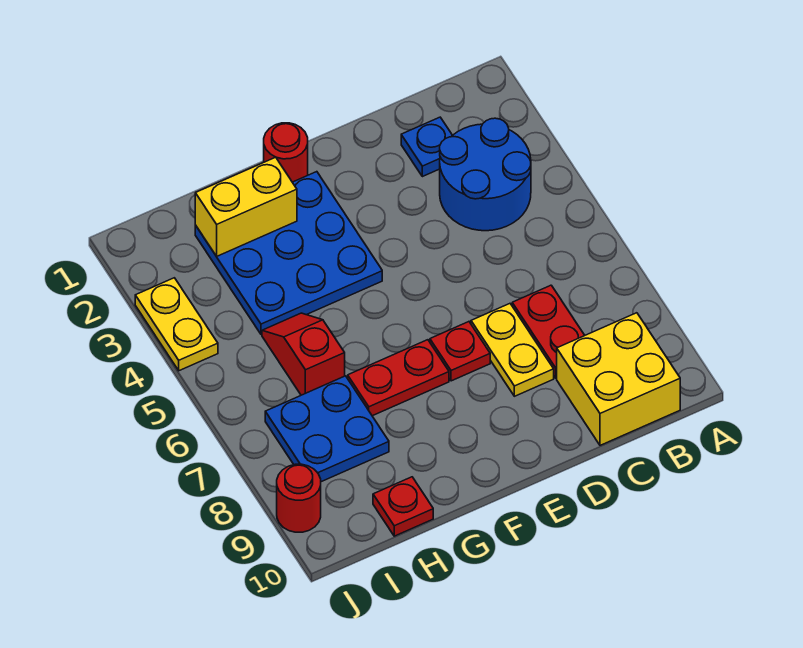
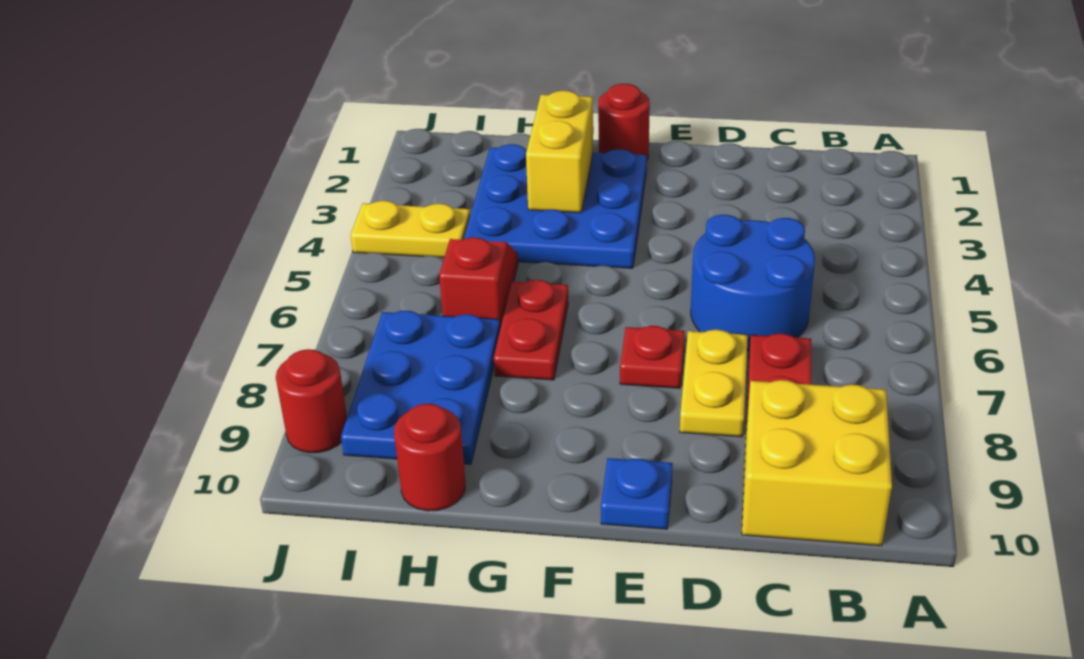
blue 2x2 round brick [440,118,531,231] -> blue 2x2 round brick moved to [691,215,815,351]
blue 1x1 plate [401,117,452,177] -> blue 1x1 plate moved to [601,458,673,529]
red 1x2 plate [348,340,449,416] -> red 1x2 plate turned to [494,280,568,380]
yellow 1x2 brick [195,157,297,256] -> yellow 1x2 brick turned to [526,91,593,213]
blue 2x2 plate [265,376,389,482] -> blue 2x3 plate [341,311,500,464]
red 1x1 plate [373,477,433,536] -> red 1x1 round brick [394,404,465,511]
yellow 1x2 plate [135,278,218,371] -> yellow 1x2 plate turned to [351,201,470,258]

